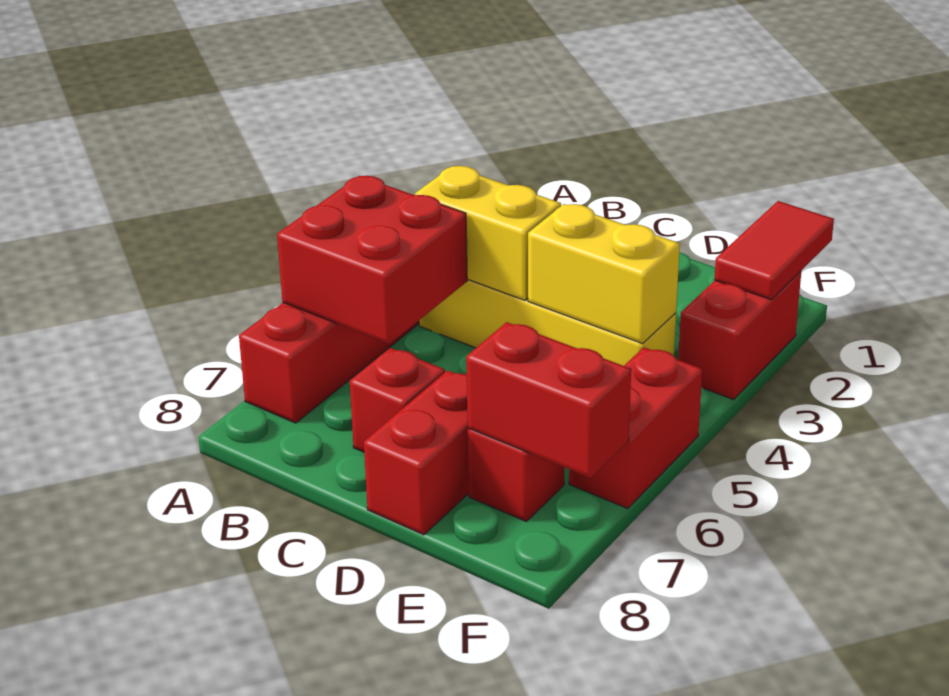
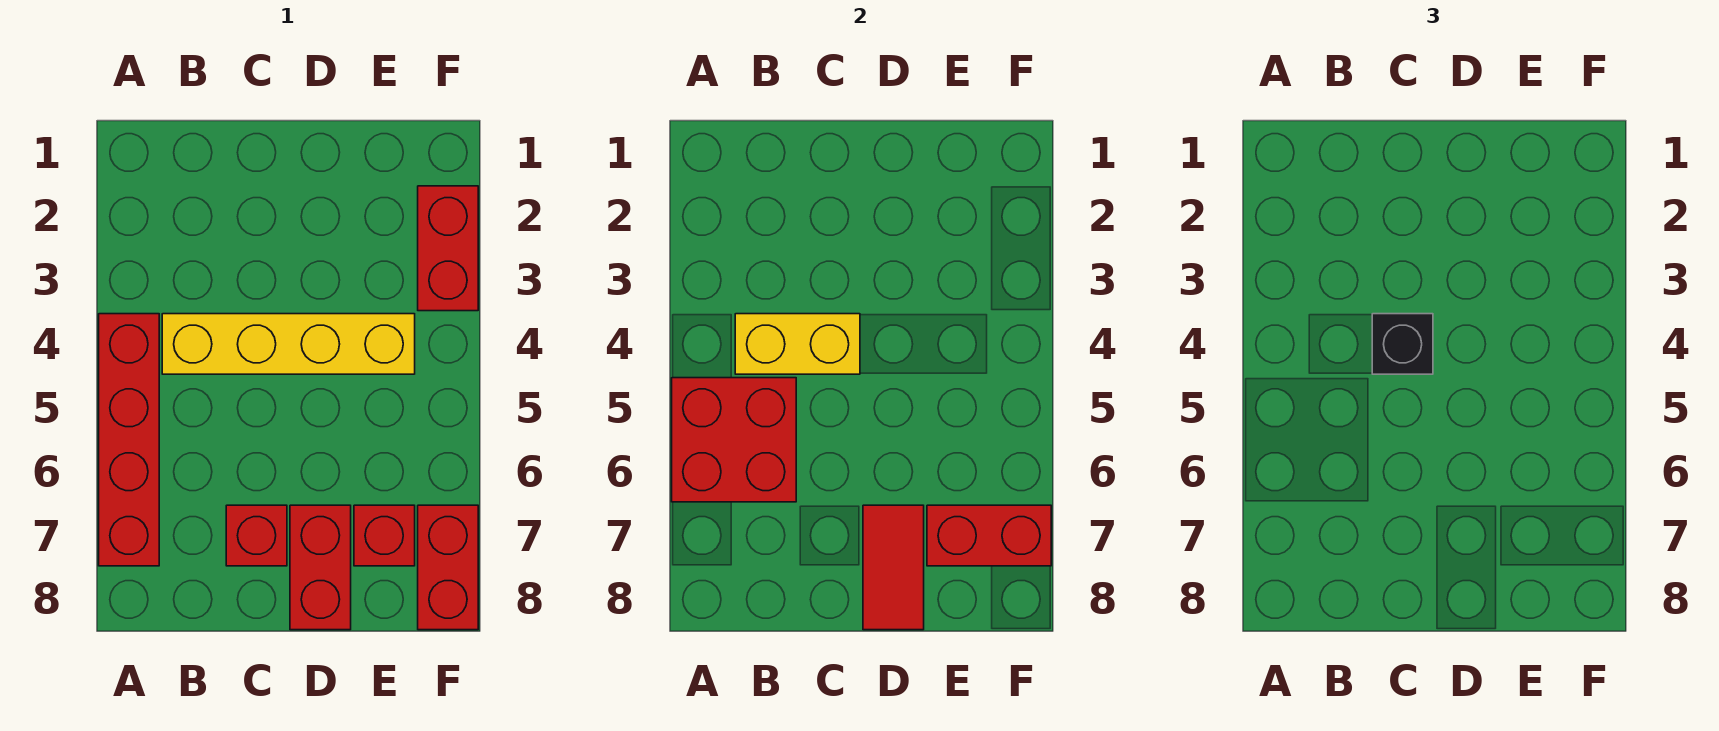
none -> black 1x1 brick [1372,314,1433,374]
yellow 1x2 brick [528,204,680,344] -> none
red 1x2 tile [714,201,834,300] -> red 1x2 tile moved to [863,505,924,630]
red 1x2 brick [569,347,702,508] -> red 1x2 brick moved to [418,505,478,630]

